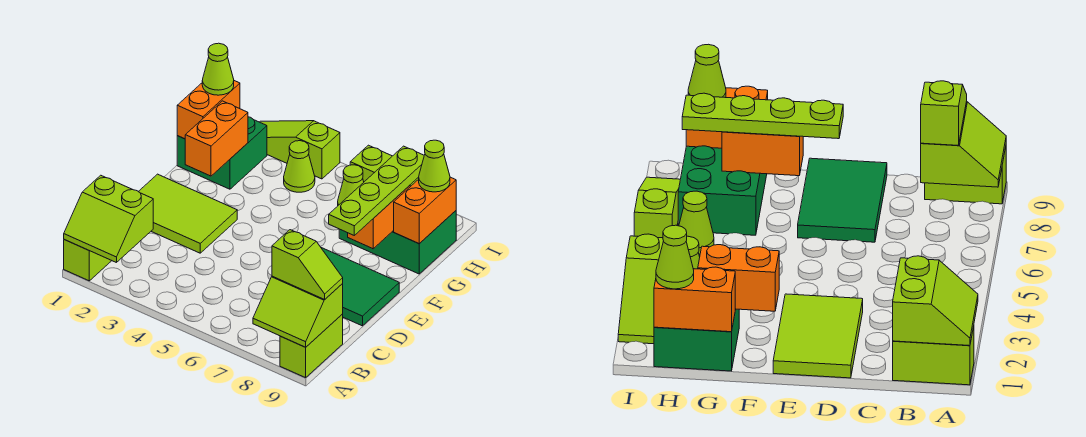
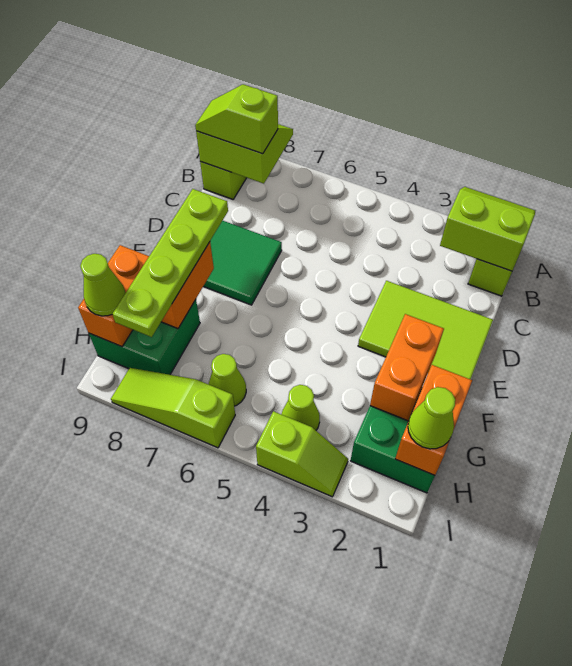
green 2x3 brick [339,211,456,274] -> green 2x2 brick [89,300,200,375]
lime 1x3 slope [260,121,340,179] -> lime 1x2 slope [256,411,348,497]

